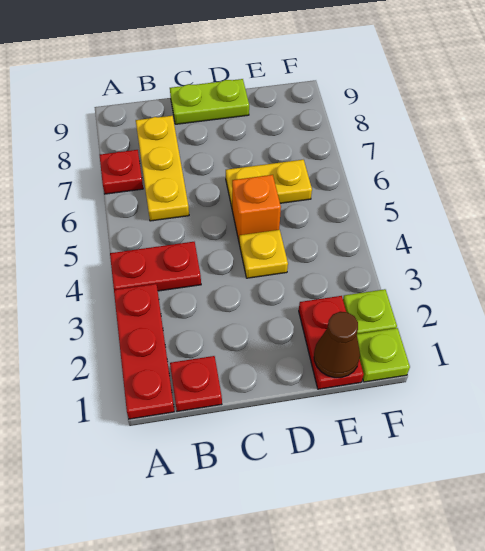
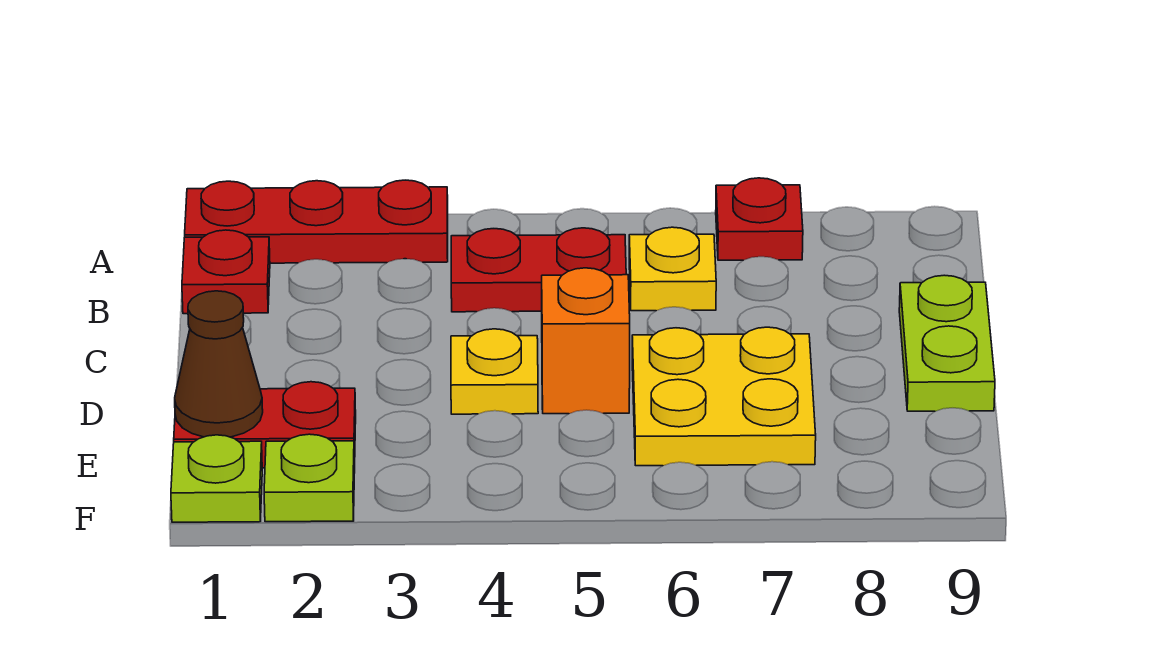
red 1x2 plate [110,242,201,291] -> red 1x2 plate turned to [451,228,626,312]
yellow 1x3 plate [136,116,189,221] -> yellow 1x1 plate [629,227,716,311]
yellow 1x2 plate [226,160,312,207] -> yellow 2x2 plate [632,327,816,466]

